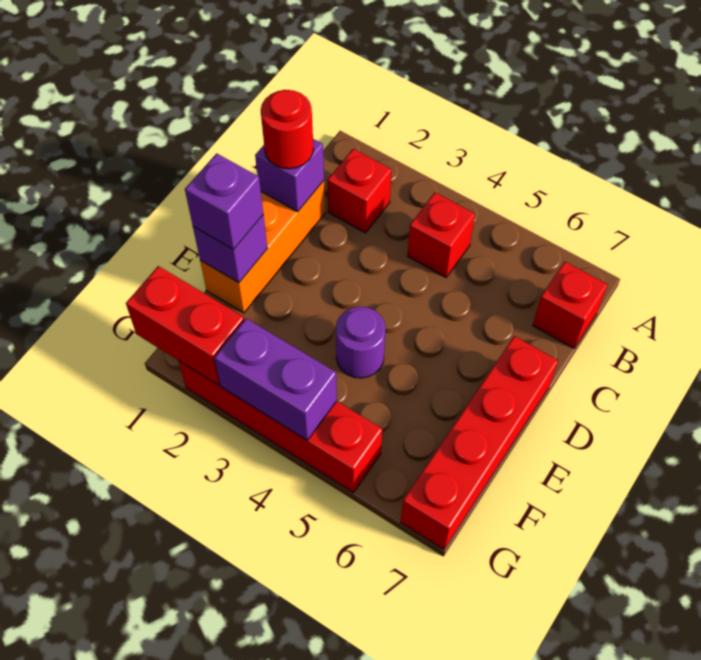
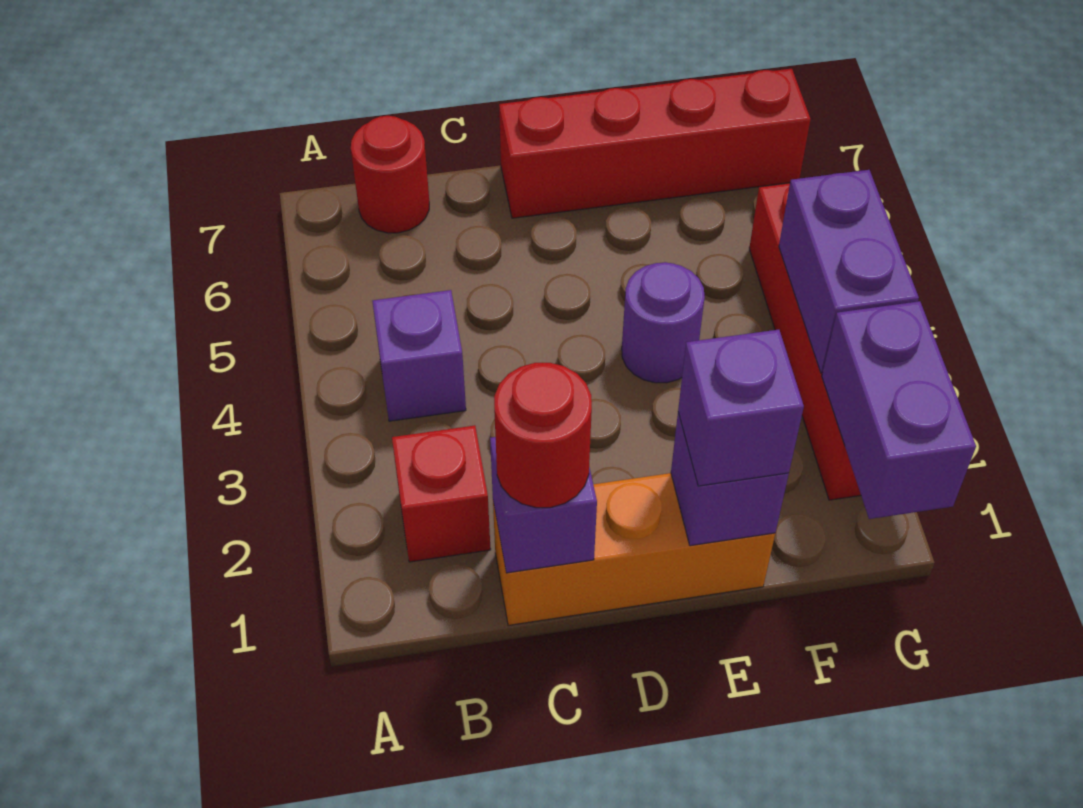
red 1x1 brick [408,193,475,277] -> purple 1x1 brick [372,290,466,421]
red 1x1 brick [533,262,608,348] -> red 1x1 round brick [351,116,429,233]
red 1x2 brick [126,266,244,385] -> purple 1x2 brick [822,301,976,519]

